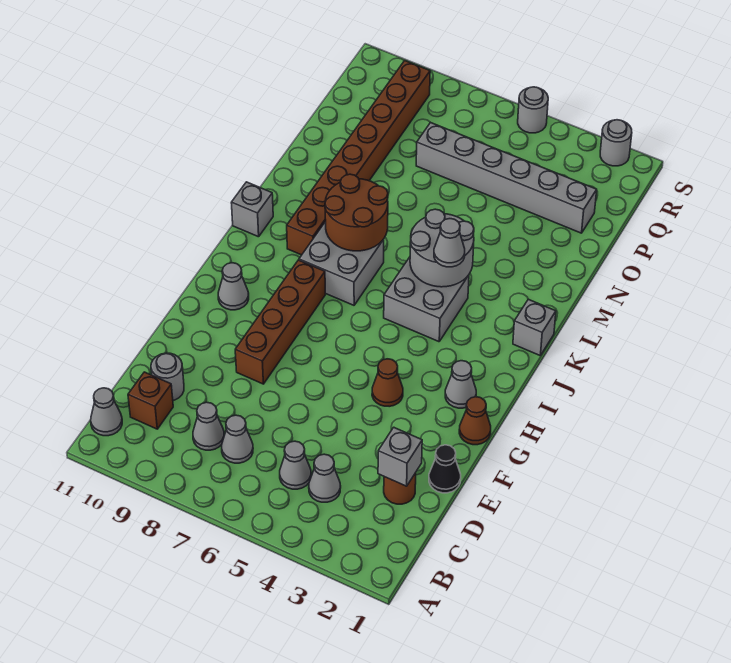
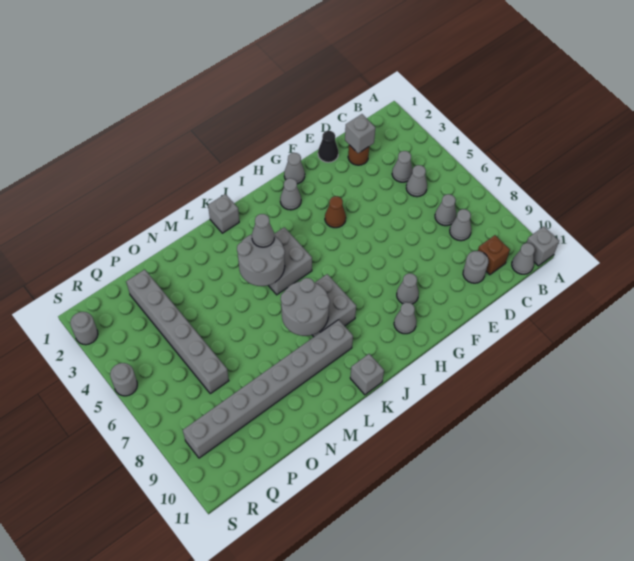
none -> grey 1x1 brick [527,227,559,266]
brown 1x4 brick [235,260,325,384] -> none
brown 1x1 cone [459,397,491,445] -> grey 1x1 cone [284,153,305,184]
none -> grey 1x1 cone [397,273,419,304]
brown 2x2 round brick [325,174,388,251] -> grey 2x2 round brick [281,278,330,336]
brown 1x8 brick [287,61,430,255] -> grey 1x8 brick [183,320,353,458]

